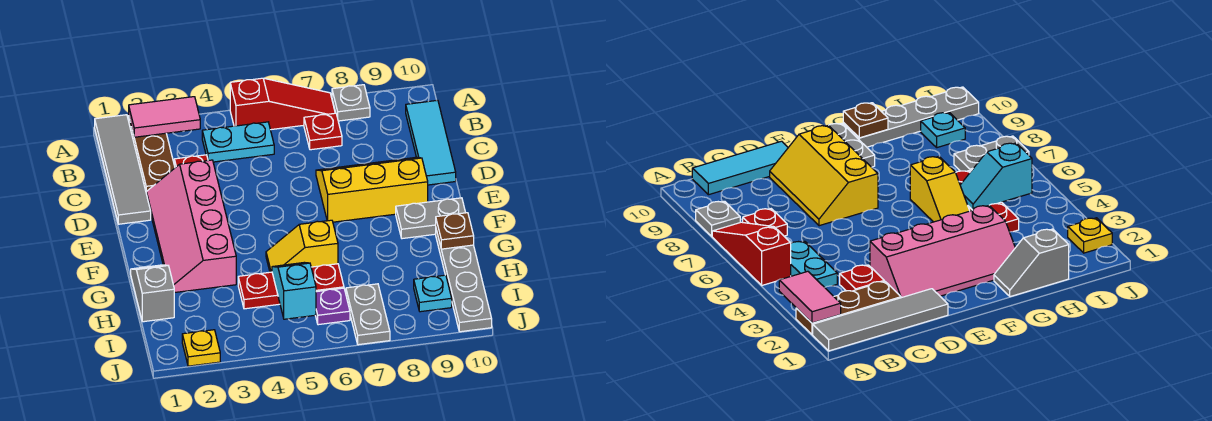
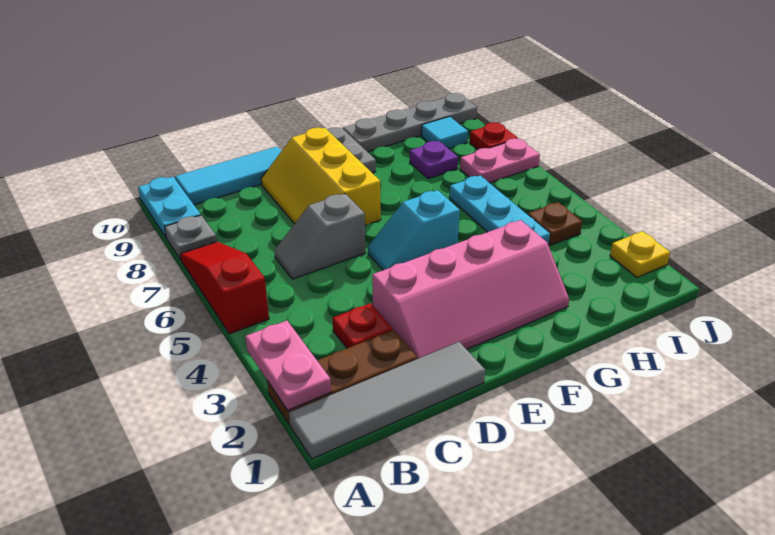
pink 1x2 tile [129,97,200,137] -> pink 1x2 plate [245,321,331,411]
cyan 1x2 plate [202,122,274,162] -> cyan 1x2 plate moved to [138,177,201,237]
red 1x1 plate [304,113,342,150] -> red 1x1 plate moved to [470,122,518,149]
grey 1x2 slope [131,265,174,322] -> grey 1x2 slope moved to [274,194,365,279]
yellow 1x2 slope [266,220,338,272] -> none
brown 1x1 plate [436,213,474,249] -> brown 1x1 plate moved to [528,202,582,245]
red 1x3 plate [238,264,344,309] -> cyan 1x3 plate [449,175,550,245]
cyan 1x2 slope [272,262,316,319] -> cyan 1x2 slope moved to [368,190,460,270]
purple 1x1 plate [315,288,350,325] -> purple 1x1 plate moved to [410,141,458,179]
grey 1x2 plate [346,284,390,345] -> pink 1x2 plate [460,138,540,183]
cyan 1x1 plate [414,275,452,312] -> cyan 1x1 tile [421,116,468,149]

